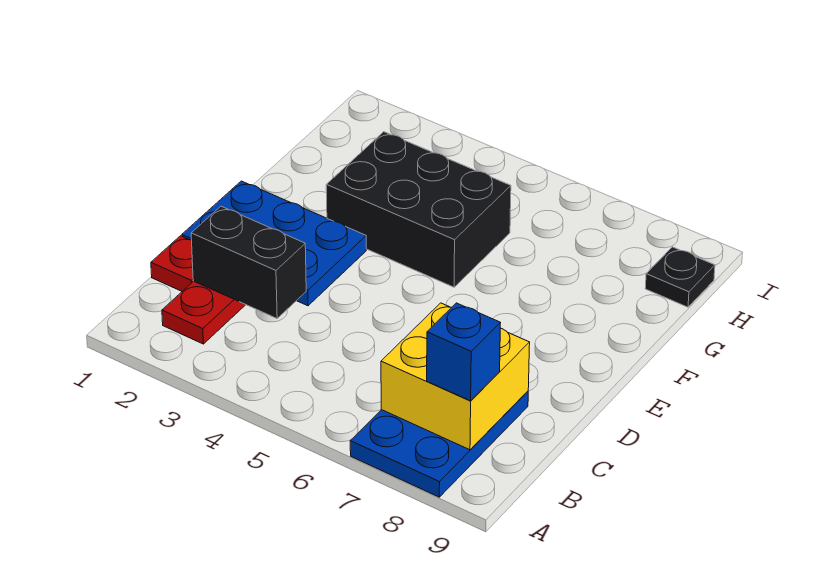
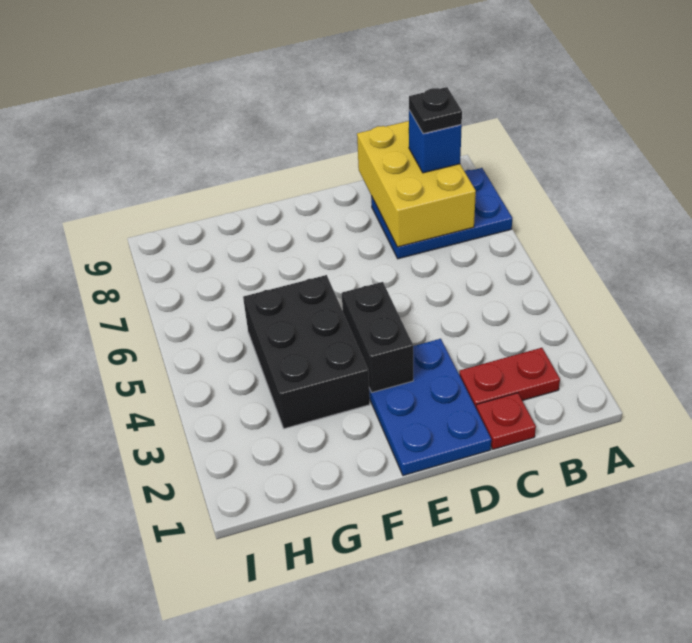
yellow 2x2 brick [381,303,530,450] -> yellow 2x3 brick [357,121,476,247]
black 1x2 brick [191,206,306,318] -> black 1x2 brick moved to [342,282,413,393]
black 1x1 plate [645,247,715,307] -> black 1x1 plate moved to [409,87,462,134]

